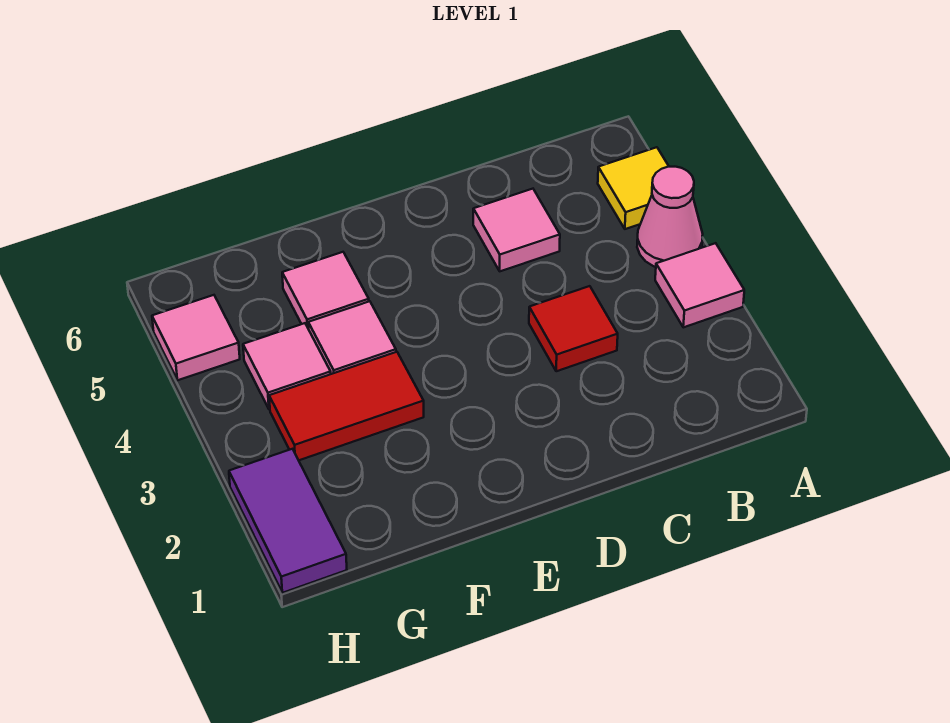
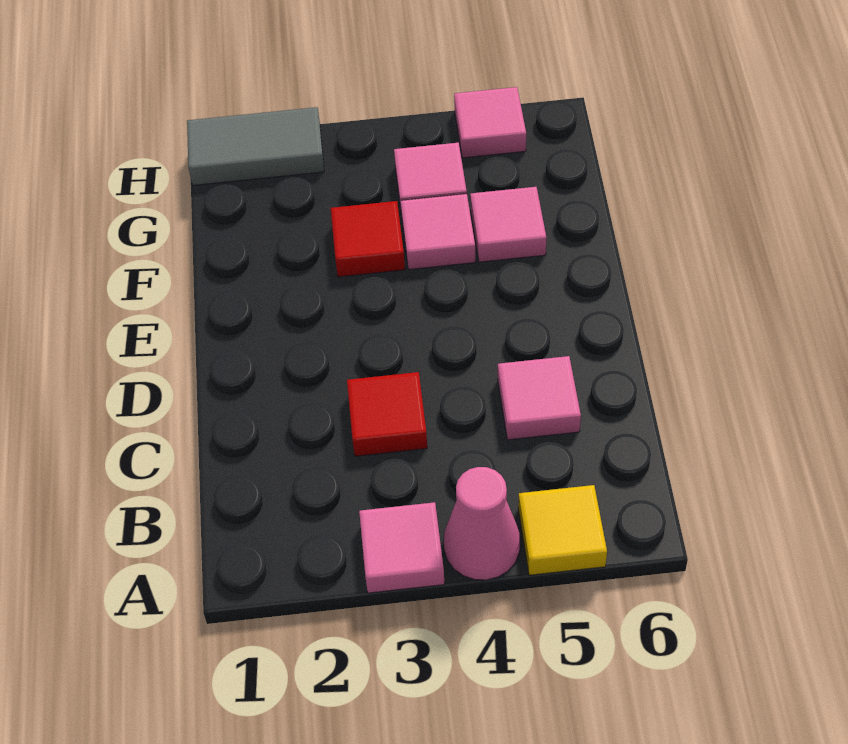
red 1x2 tile [269,352,424,460] -> red 1x1 tile [331,201,405,277]
purple 1x2 tile [229,449,347,593] -> grey 1x2 tile [187,107,324,185]

